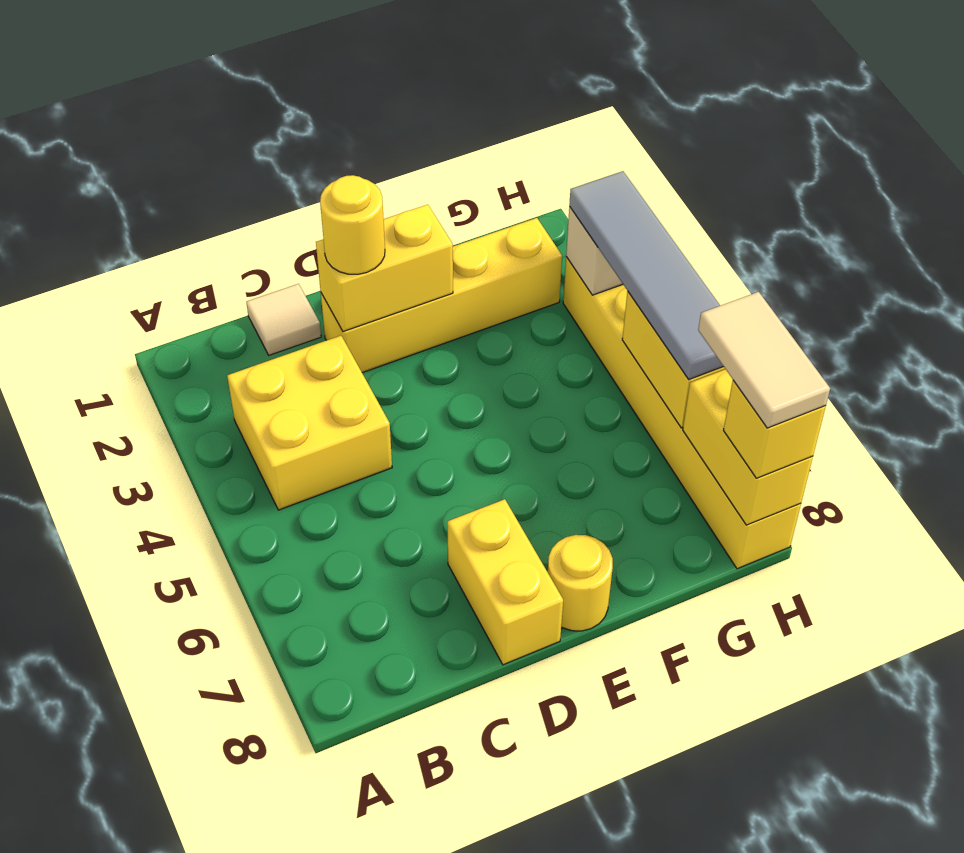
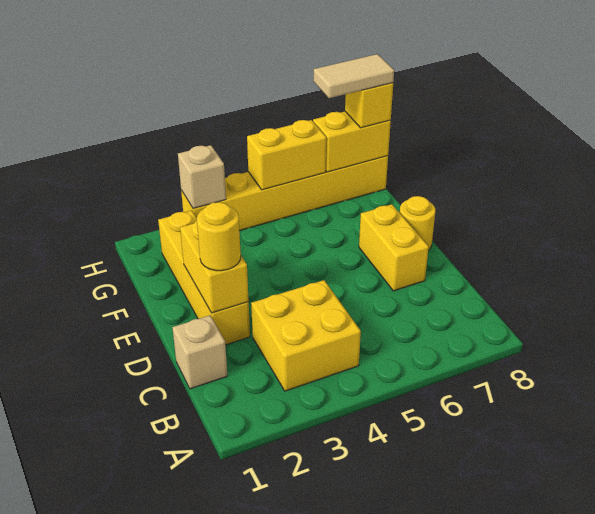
tan 1x1 tile [246,284,321,355] -> tan 1x1 brick [172,316,227,389]
yellow 1x2 brick [447,499,563,665] -> yellow 1x2 brick turned to [359,204,429,291]
grey 1x4 tile [569,171,724,379] -> none

